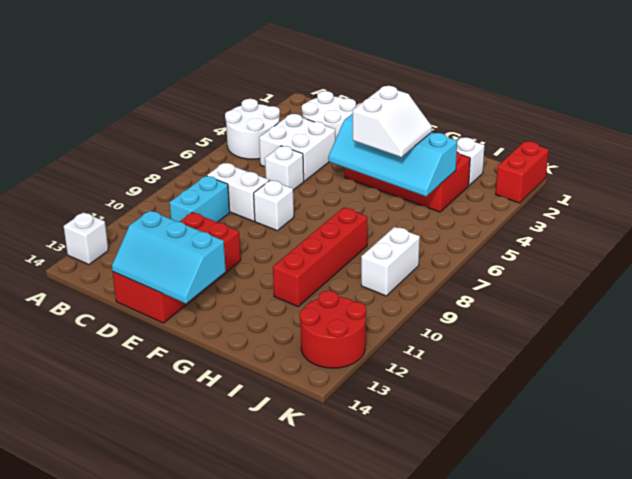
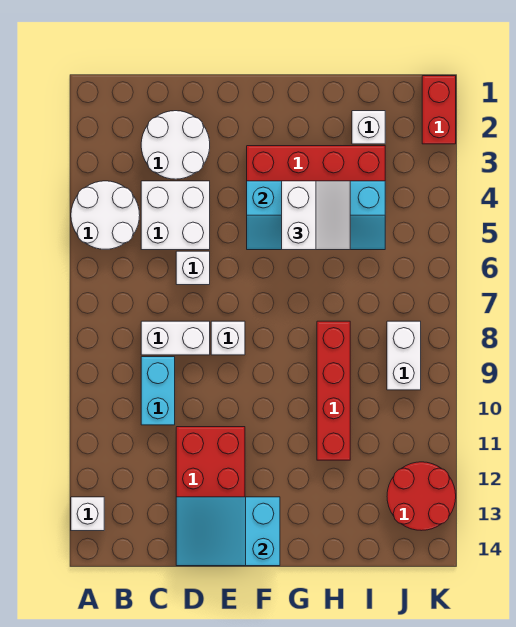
cyan 2x3 slope [112,211,226,304] -> cyan 2x3 slope turned to [176,497,280,566]

